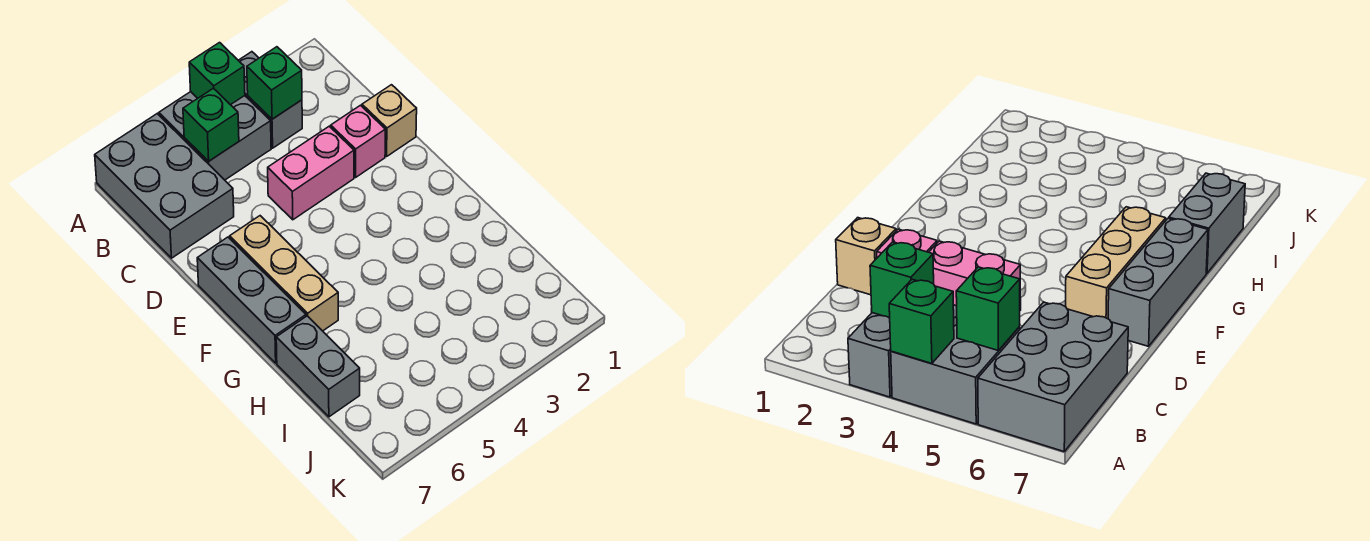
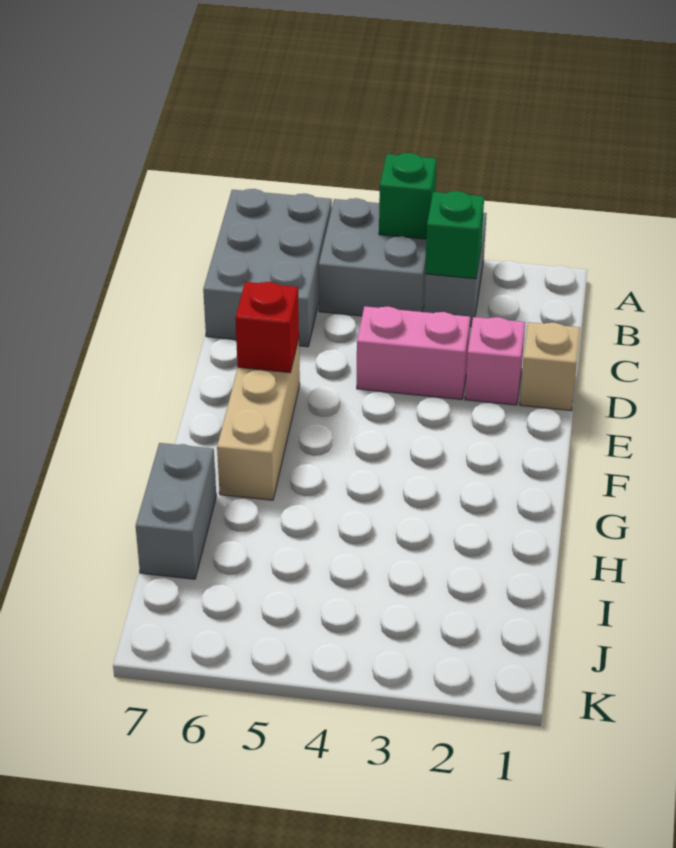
green 1x1 brick [183,88,239,161] -> none
none -> red 1x1 brick [235,282,299,373]
grey 1x3 brick [197,237,306,363] -> none

